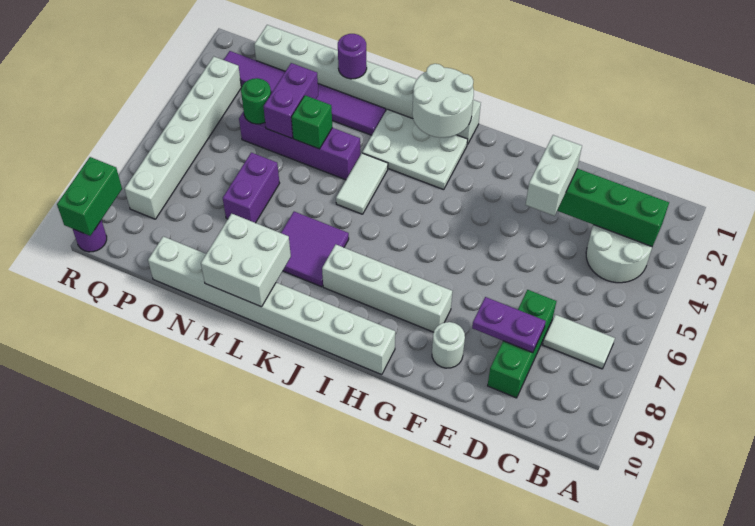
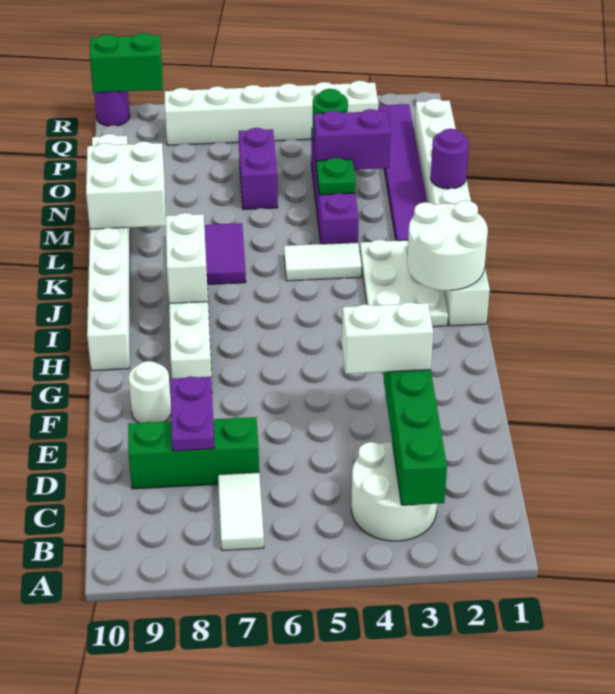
none -> white 1x2 brick [166,213,208,303]
green 1x1 brick [291,95,332,149] -> green 1x1 plate [316,158,356,195]
purple 1x2 brick [223,153,280,223] -> purple 1x2 brick turned to [239,128,278,209]

